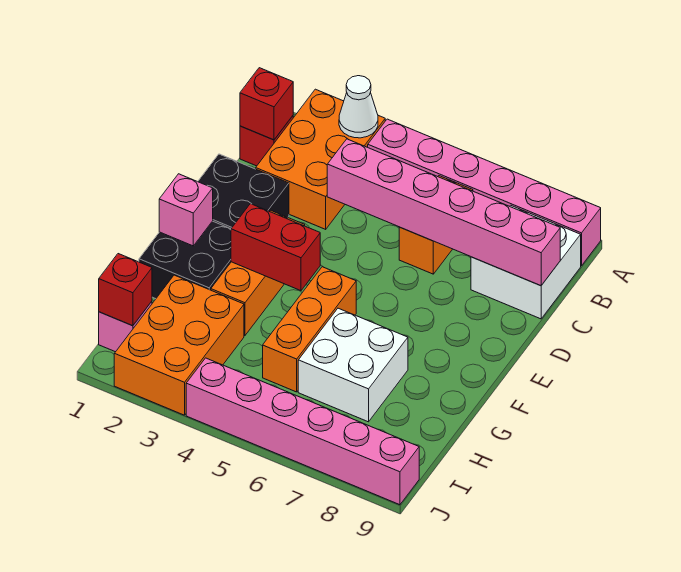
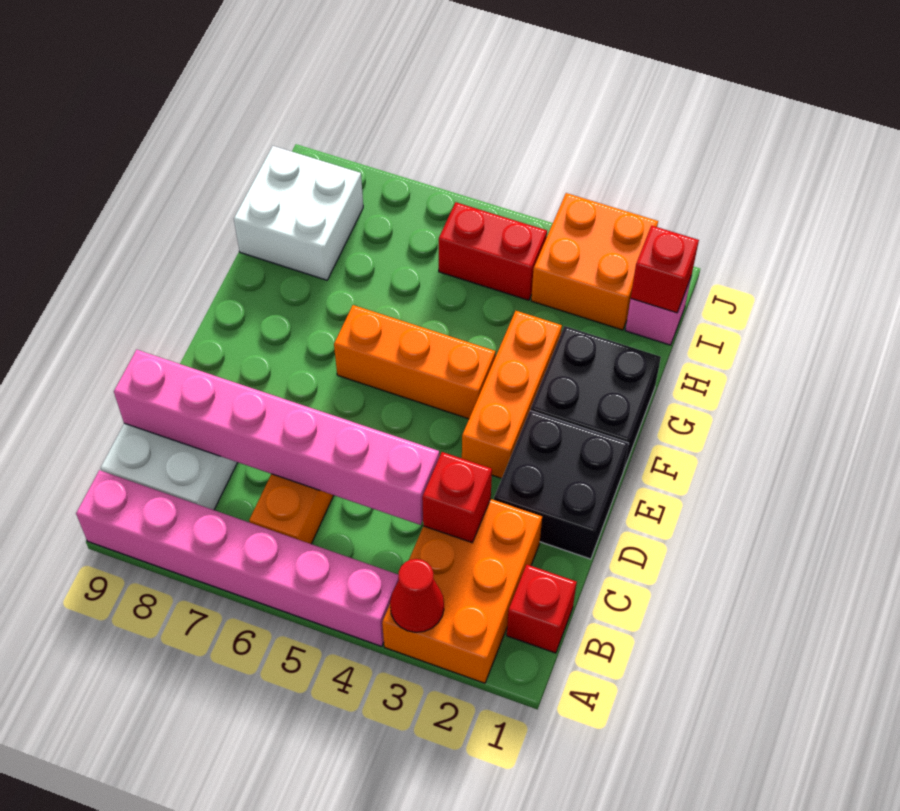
white 1x1 cone [339,76,378,138] -> red 1x1 cone [390,559,444,632]
red 1x1 brick [240,68,293,140] -> red 1x1 brick moved to [422,452,492,543]
pink 1x1 brick [159,174,213,246] -> none
red 1x2 brick [231,204,320,291] -> red 1x2 brick moved to [439,202,547,300]
orange 1x3 brick [263,267,356,392] -> orange 1x3 brick turned to [334,305,496,419]
white 2x2 brick [298,308,408,422] -> white 2x2 brick moved to [234,146,363,280]
orange 2x3 brick [114,275,244,415] -> orange 2x2 brick [531,193,658,330]
pink 1x6 brick [186,358,419,505] -> none

